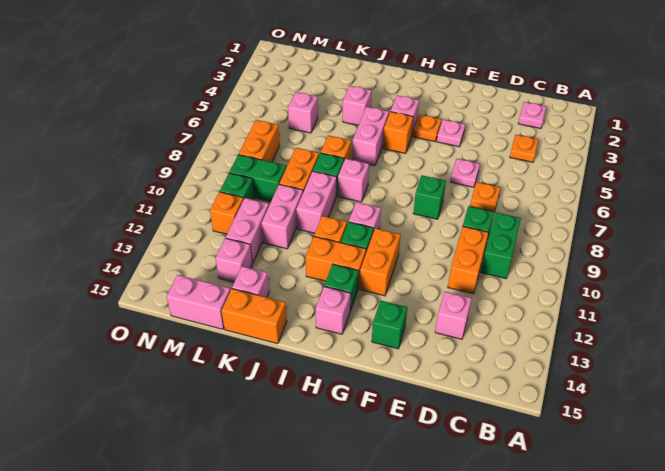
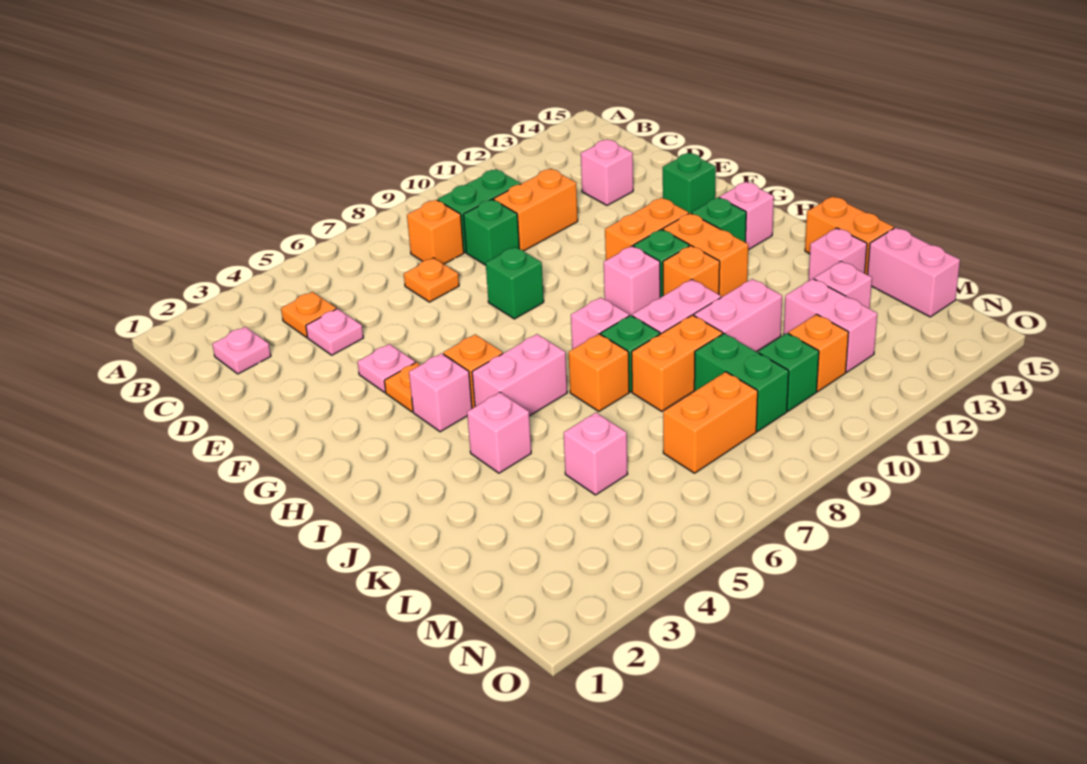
none -> orange 1x1 brick [407,200,464,264]
pink 1x1 plate [450,159,480,187] -> pink 1x1 plate moved to [306,309,363,355]
pink 1x2 brick [226,198,269,263] -> pink 1x2 brick turned to [784,279,877,372]

